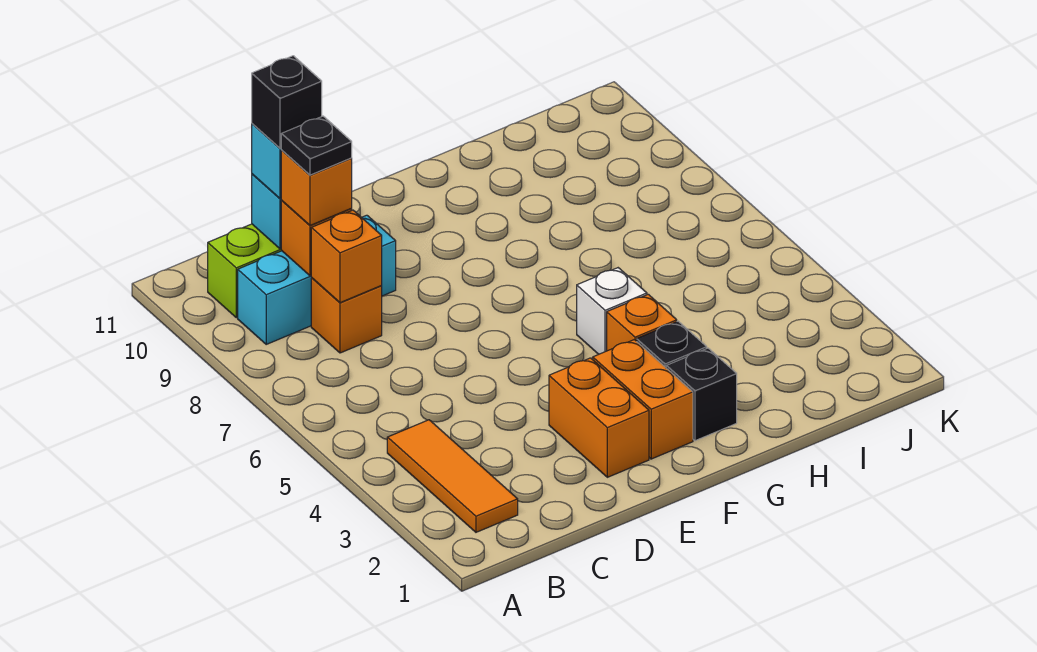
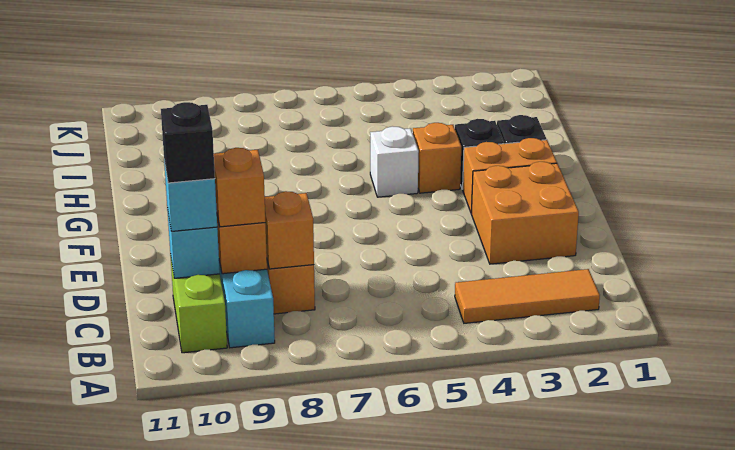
black 1x1 plate [281,116,352,175] -> none
orange 1x2 brick [549,358,649,477] -> orange 2x2 brick [471,162,579,264]

